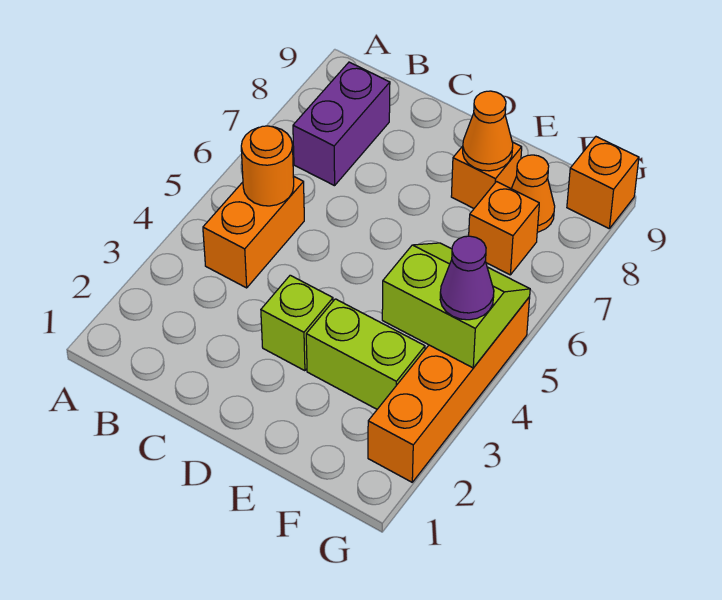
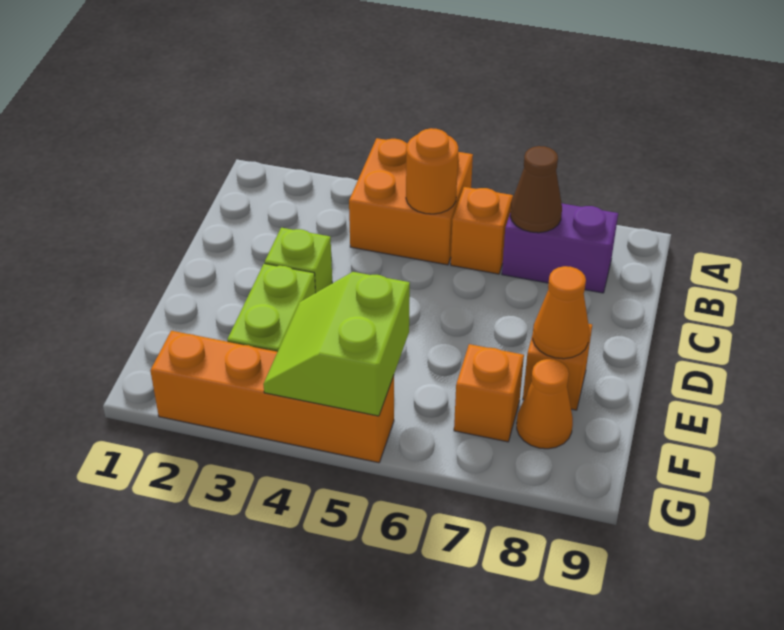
orange 1x2 brick [203,176,304,288] -> orange 2x2 brick [349,138,473,265]
none -> brown 1x1 cone [510,146,562,233]
lime 2x2 slope [382,243,530,368] -> lime 2x2 slope turned to [263,272,410,416]
purple 1x1 cone [440,236,494,320] -> none
orange 1x1 brick [567,137,639,228] -> orange 1x1 brick moved to [451,187,513,274]

